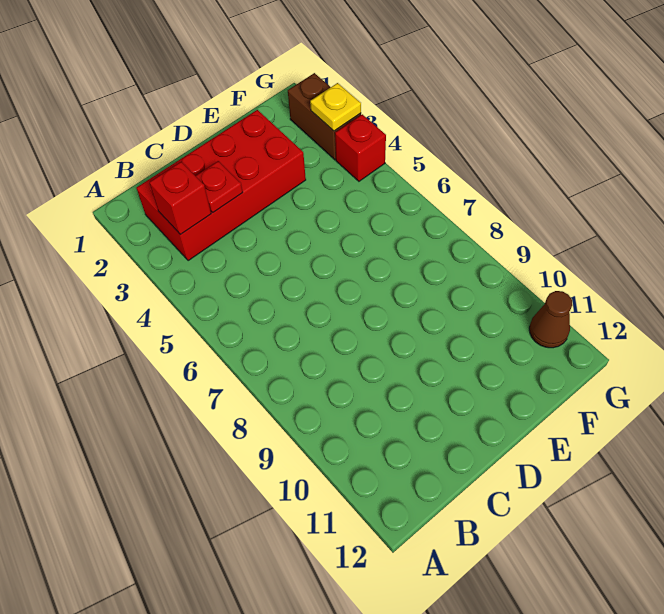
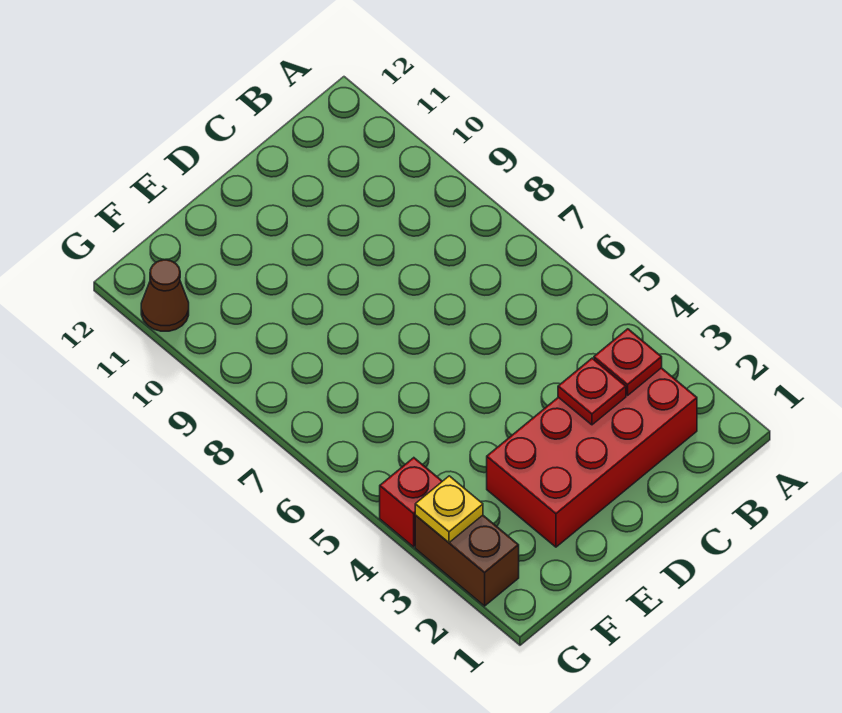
red 1x1 brick [149,162,211,235] -> red 1x1 plate [594,329,662,395]

